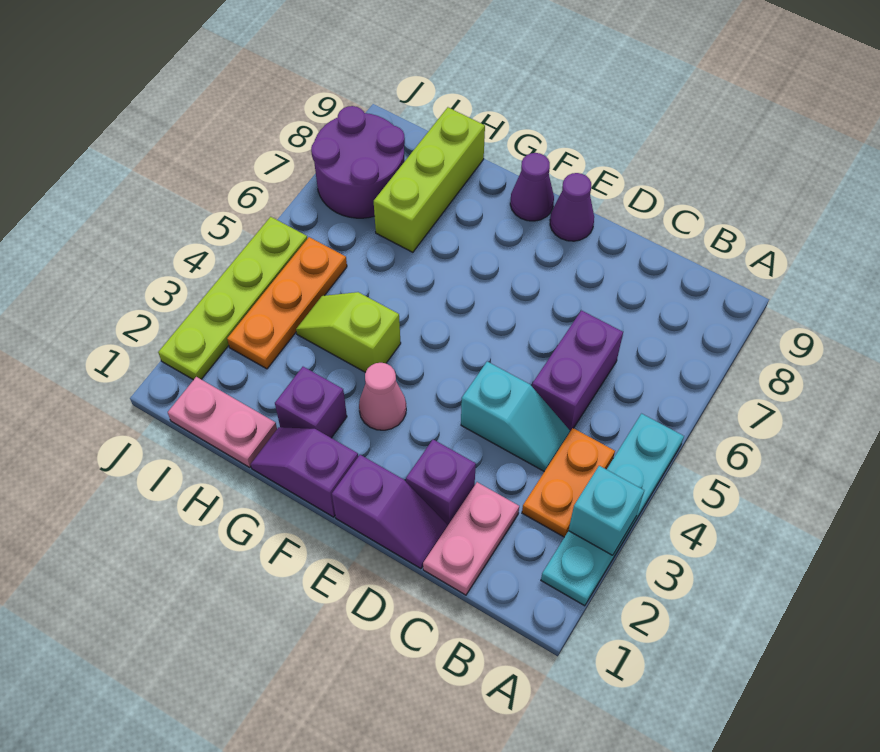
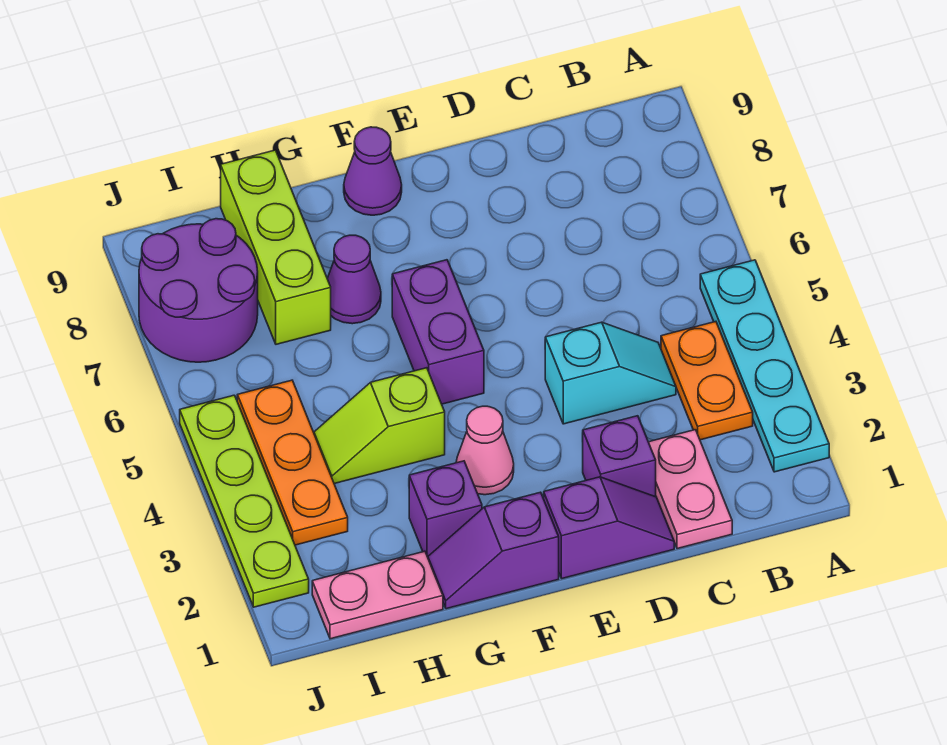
cyan 1x1 brick [569,466,644,555] -> none
purple 1x2 brick [532,310,623,431] -> purple 1x2 brick moved to [392,260,484,404]
purple 1x1 cone [550,173,594,241] -> purple 1x1 cone moved to [327,235,381,324]

